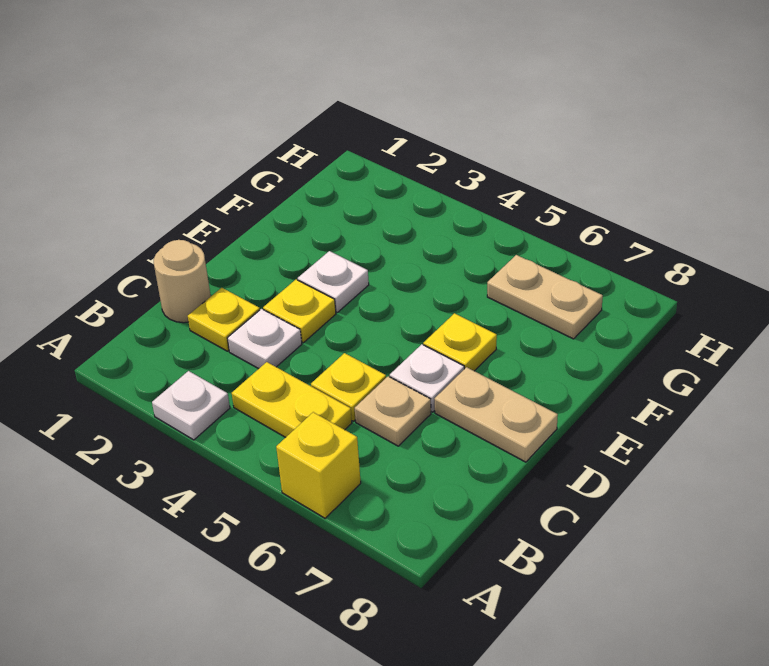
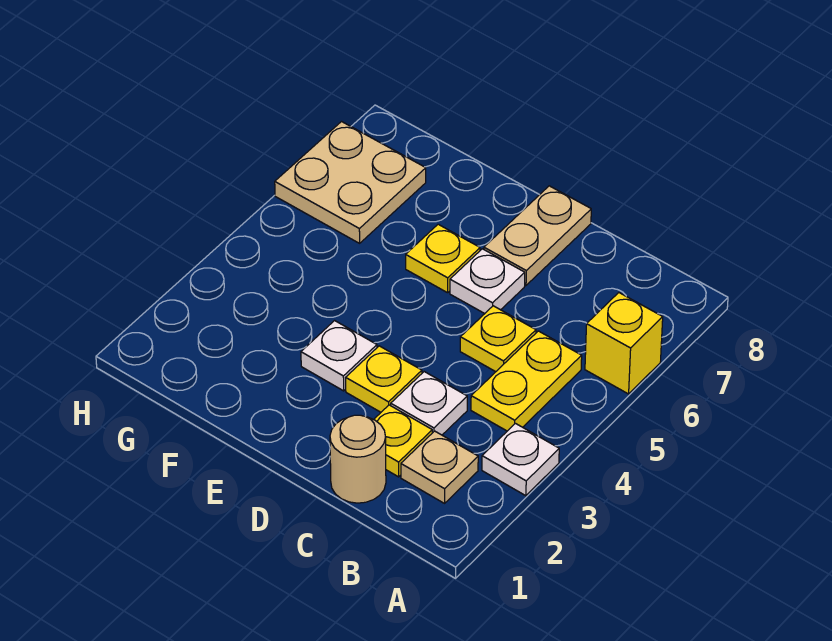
tan 1x1 plate [355,376,431,446] -> tan 1x1 plate moved to [401,431,478,503]
tan 1x2 plate [487,255,603,339] -> tan 2x2 plate [275,122,426,243]

